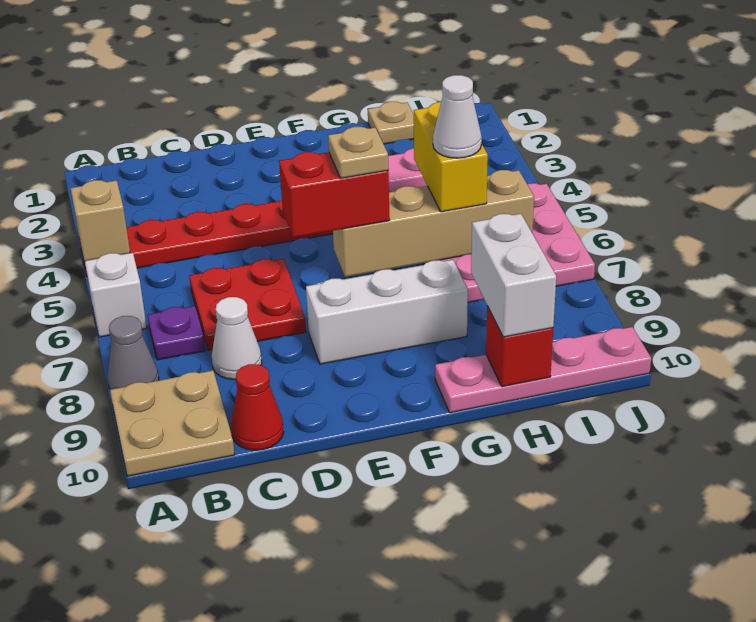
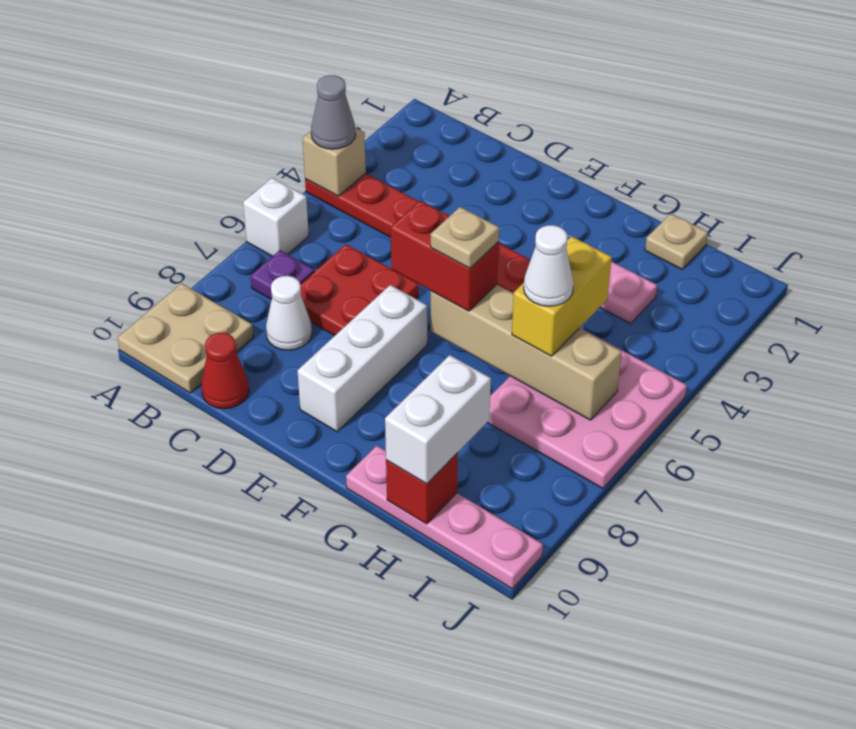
grey 1x1 cone [108,316,159,390] -> grey 1x1 cone moved to [311,75,356,149]
white 1x3 brick [306,260,468,364] -> white 1x3 brick turned to [297,285,427,432]

